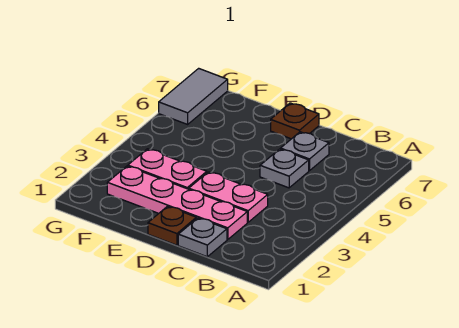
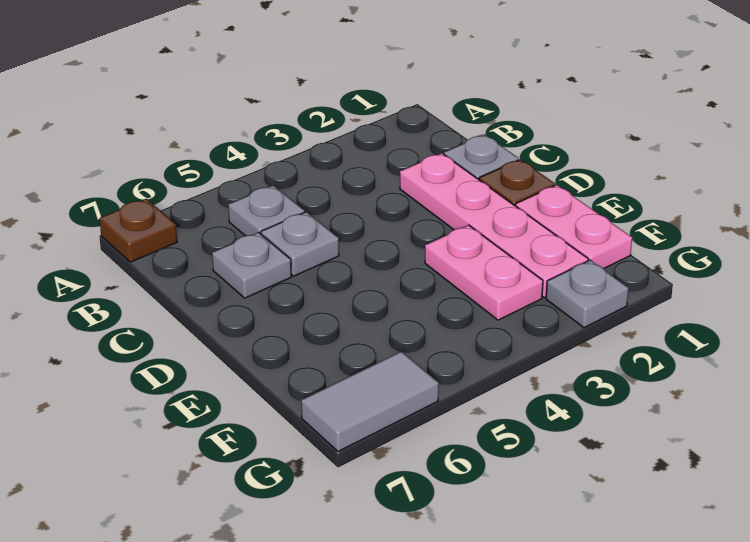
none -> grey 1x1 plate [228,185,305,236]
pink 1x2 plate [189,172,268,222] -> pink 1x2 plate moved to [516,185,632,269]
brown 1x1 plate [271,103,319,139] -> brown 1x1 plate moved to [100,199,177,262]
none -> grey 1x1 plate [546,260,629,328]

